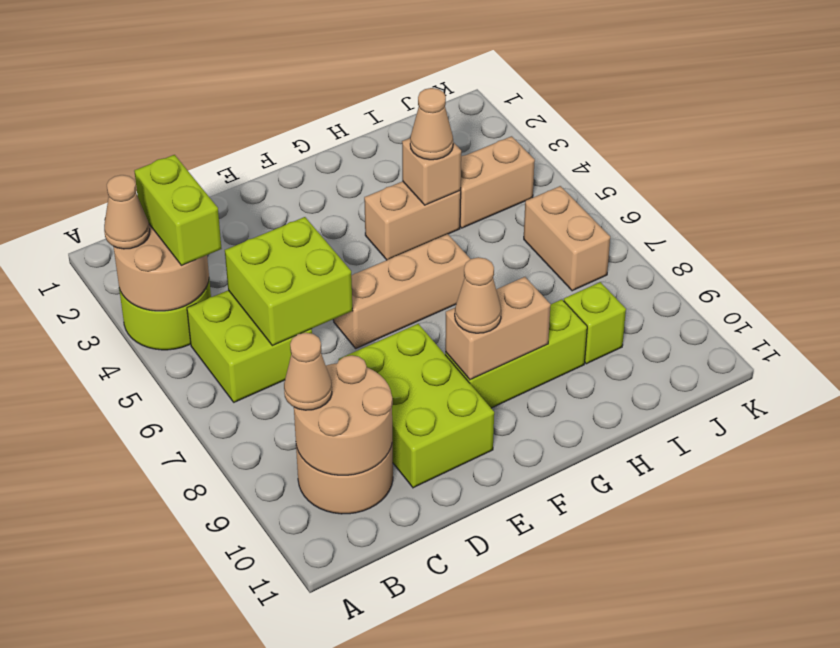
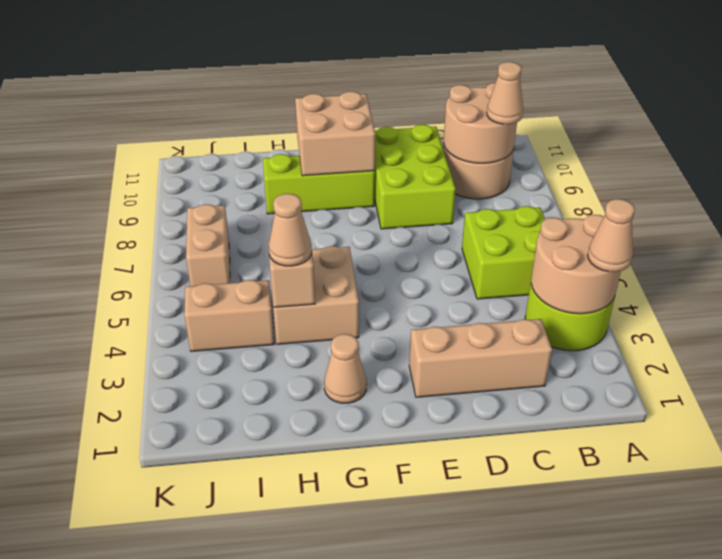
lime 1x2 brick [134,155,222,265] -> none
lime 2x2 brick [225,217,352,346] -> none
tan 1x3 brick [333,234,470,348] -> tan 1x3 brick moved to [409,319,552,397]
tan 1x2 brick [445,277,551,380] -> tan 2x2 brick [295,92,375,176]
tan 1x1 cone [455,257,501,333] -> tan 1x1 cone moved to [324,334,367,403]
tan 1x2 brick [364,181,461,260] -> tan 2x2 brick [273,246,359,344]
lime 1x1 brick [564,282,626,364] -> none

